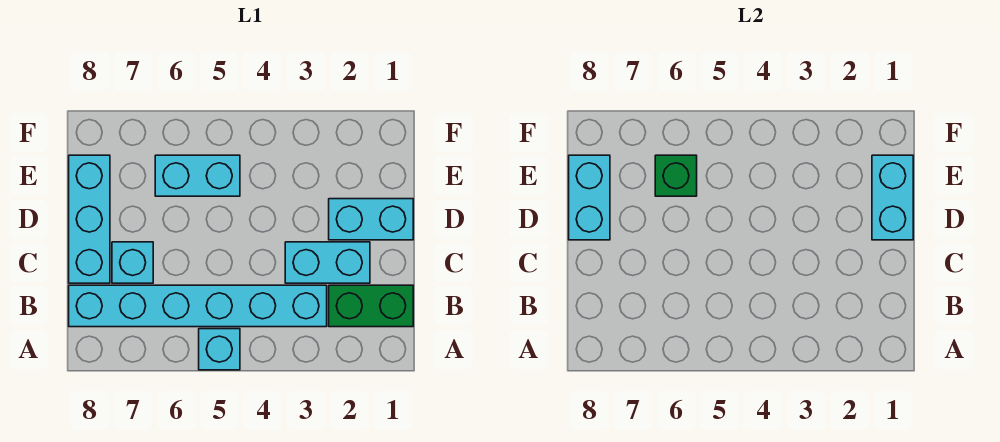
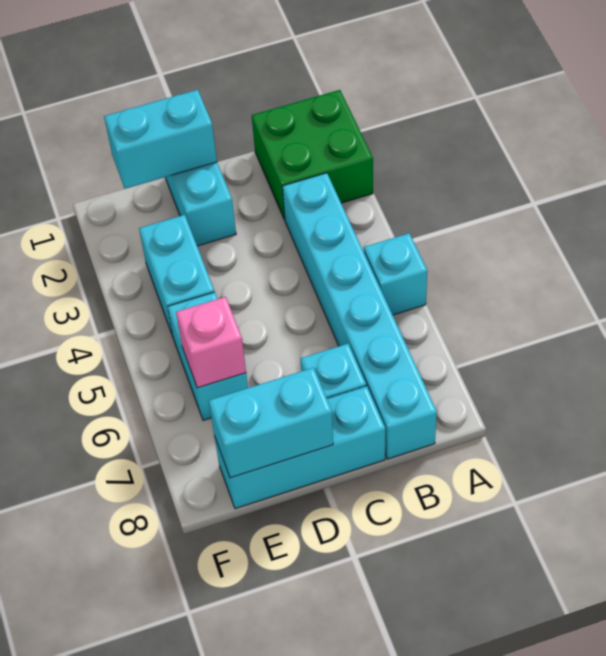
green 1x2 brick [329,285,413,327] -> green 2x2 brick [252,90,373,220]
cyan 1x2 brick [285,242,370,283] -> cyan 1x2 brick moved to [139,215,214,336]
green 1x1 brick [655,155,697,196] -> pink 1x1 brick [176,297,246,388]

